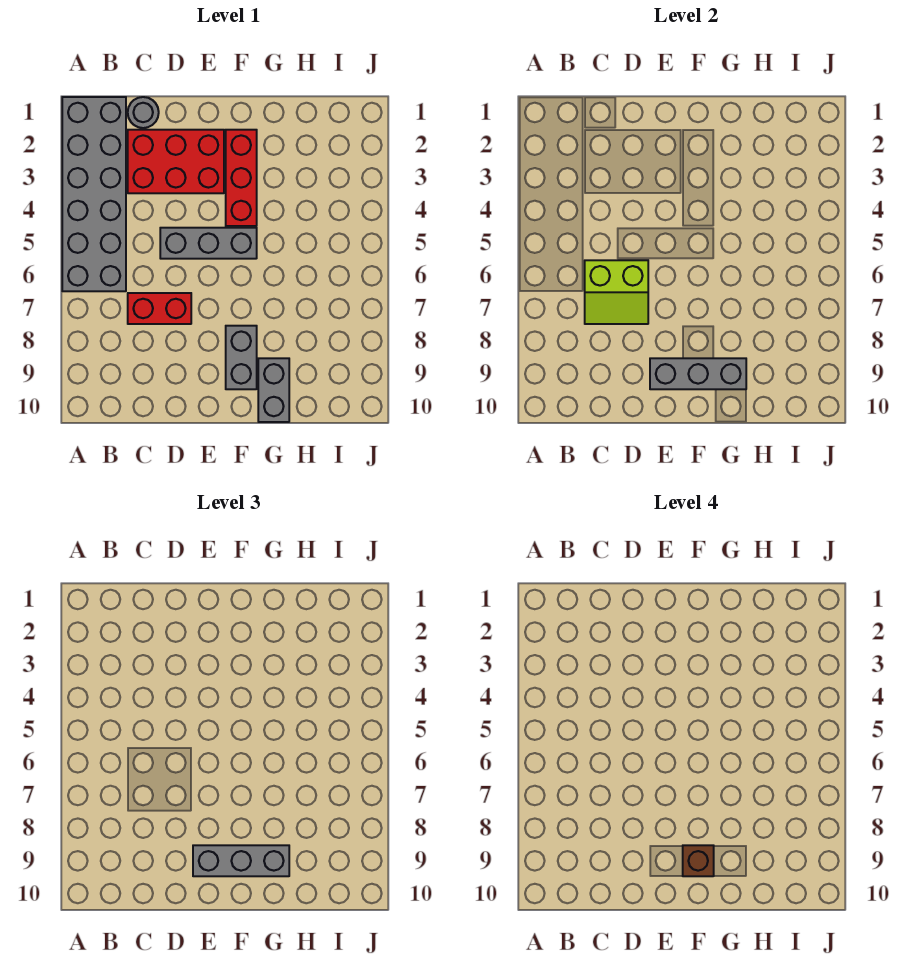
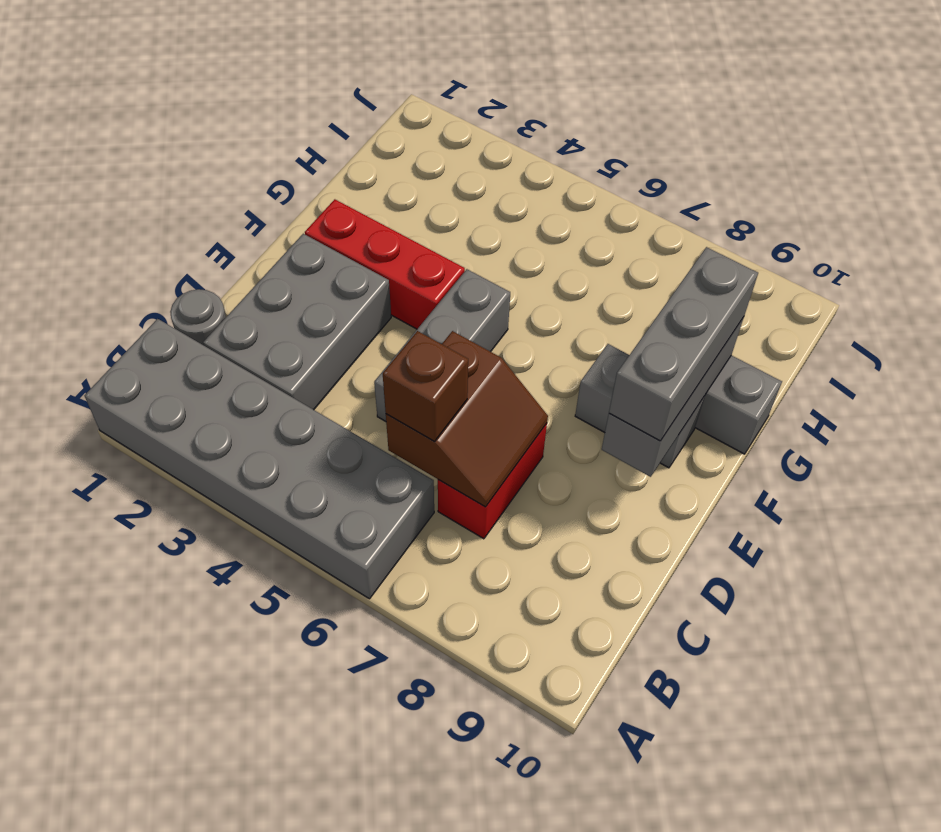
red 2x3 brick [128,130,224,193] -> grey 2x3 brick [203,234,391,410]
lime 2x2 slope [585,260,648,324] -> brown 2x2 slope [386,331,548,507]
brown 1x1 brick [683,845,714,876] -> brown 1x1 brick moved to [383,331,468,442]

